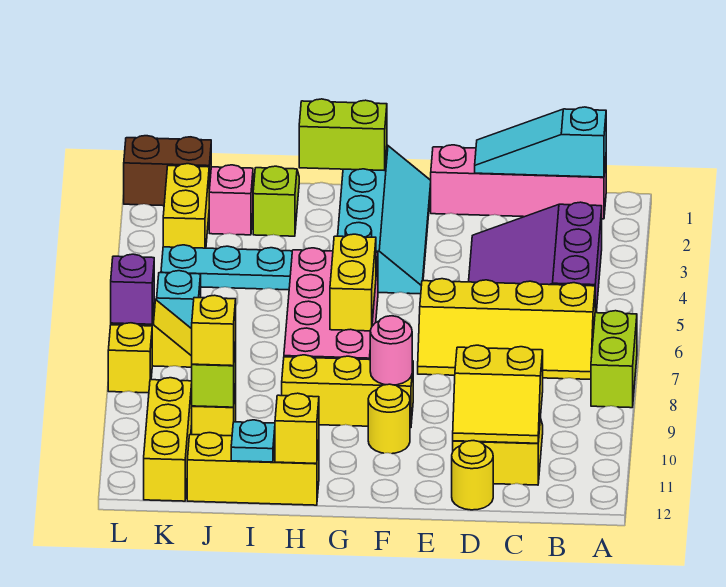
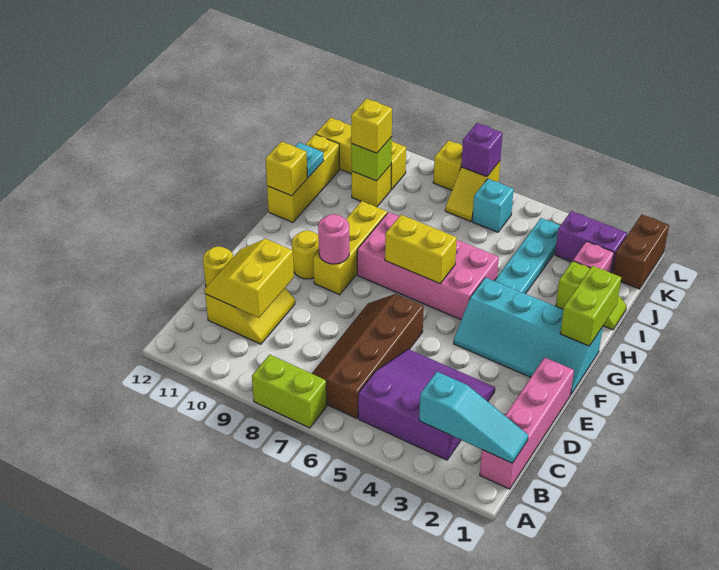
cyan 1x3 slope [475,107,606,177] -> cyan 1x3 slope turned to [419,372,528,463]
yellow 2x4 slope [418,279,595,379] -> brown 2x4 slope [312,294,424,419]
yellow 1x2 brick [163,164,209,248] -> purple 1x2 brick [555,211,627,273]

